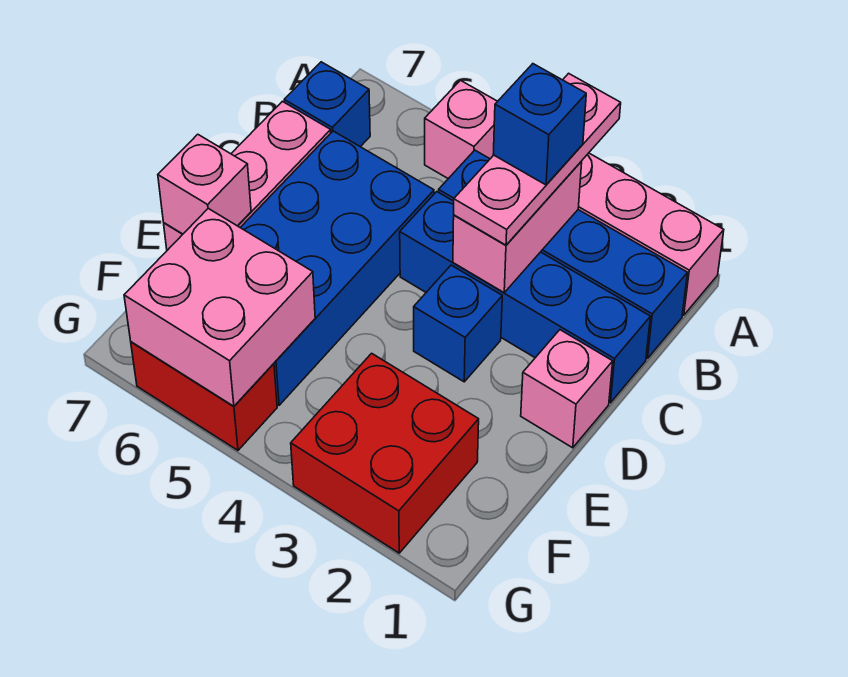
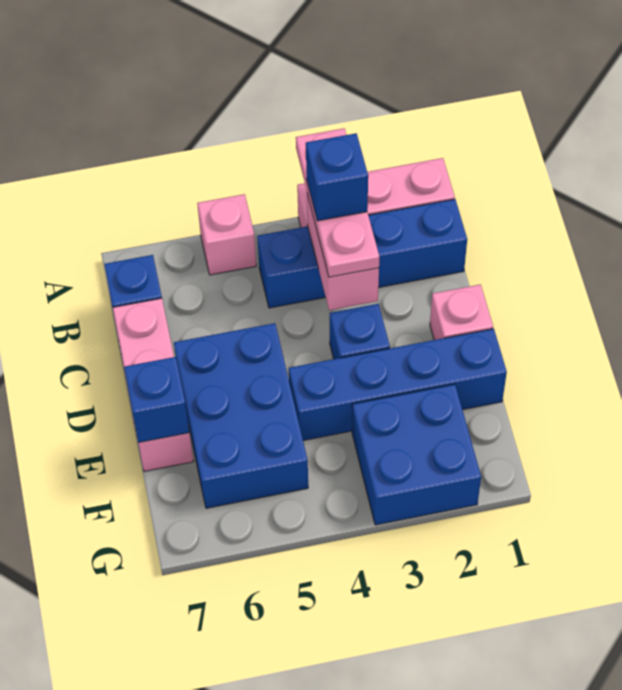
blue 1x4 brick [400,192,650,403] -> blue 1x4 brick moved to [289,329,507,441]
blue 2x4 brick [240,131,434,405] -> blue 2x3 brick [174,323,308,508]
pink 1x1 brick [158,134,251,234] -> blue 1x1 brick [124,357,190,443]
red 2x2 brick [291,353,479,553] -> blue 2x2 brick [352,384,481,525]
pink 2x2 brick [124,208,315,406] -> none
red 1x2 brick [131,342,277,450] -> none

